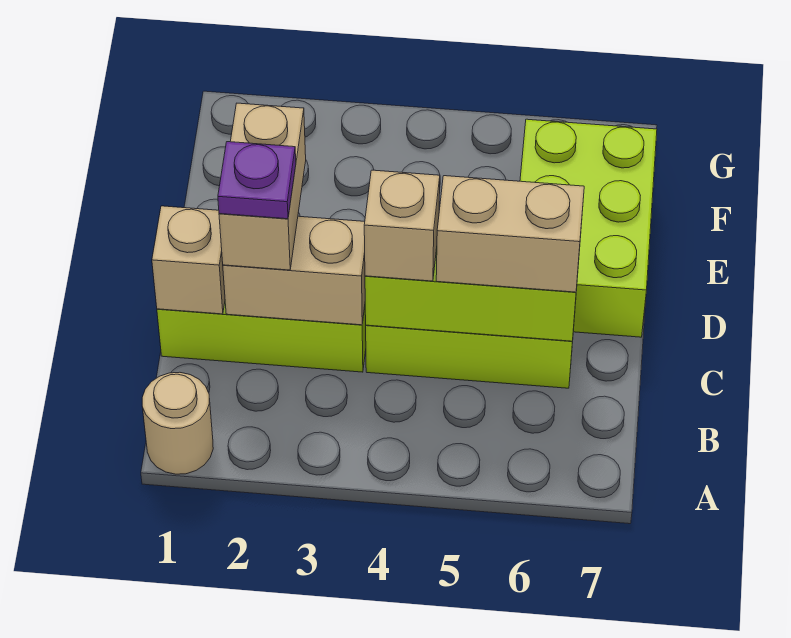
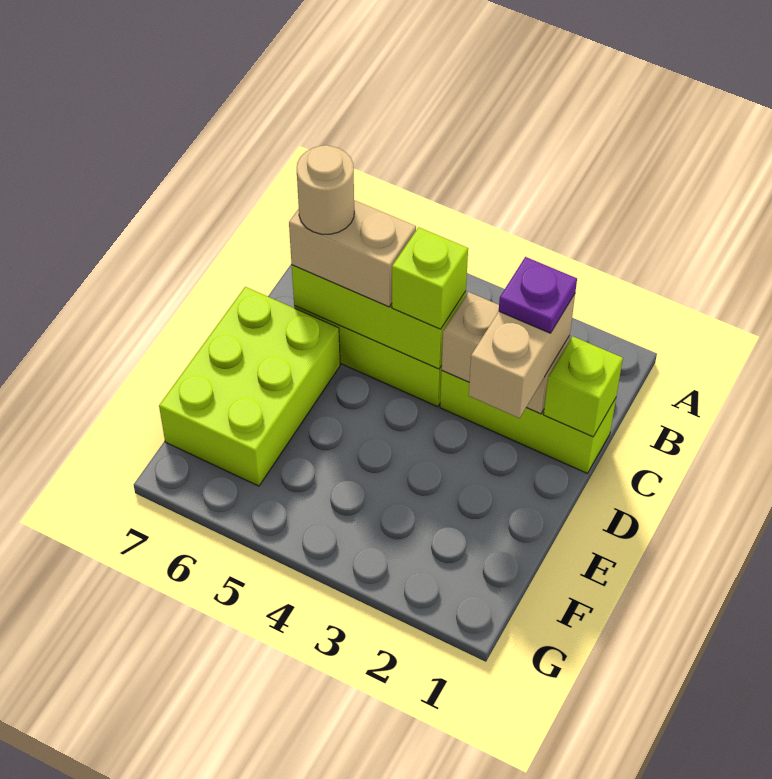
tan 1x1 round brick [142,372,213,474] -> tan 1x1 round brick moved to [297,145,354,234]
tan 1x1 brick [152,206,225,314] -> lime 1x1 brick [544,336,623,437]
tan 1x1 brick [364,170,440,281] -> lime 1x1 brick [392,227,468,329]

